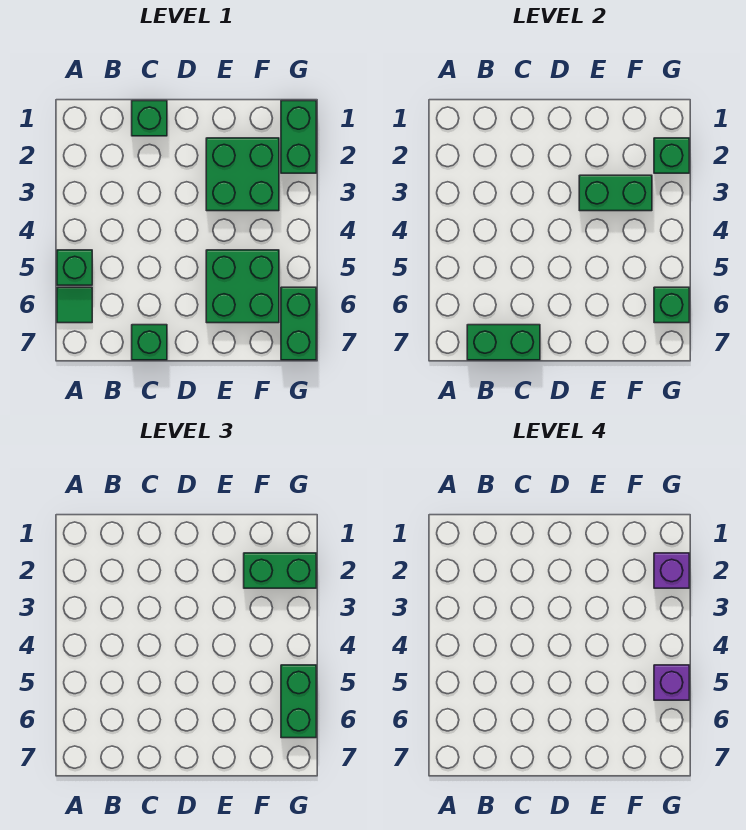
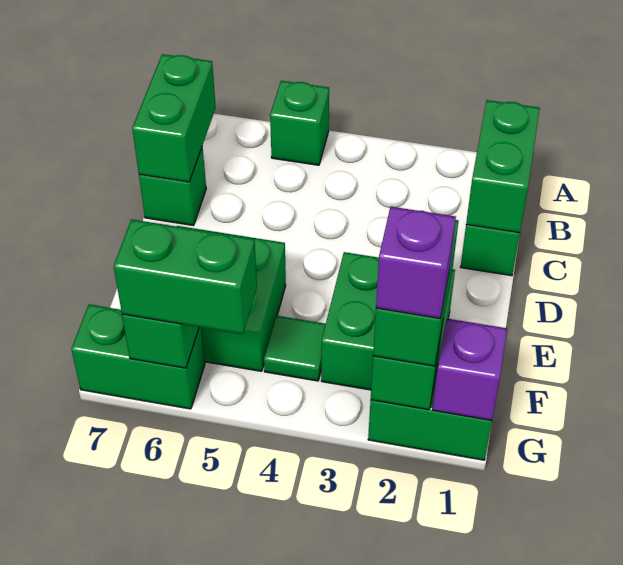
green 1x1 tile [57,287,92,323] -> green 1x1 tile moved to [264,316,326,381]
green 1x2 brick [579,175,652,211] -> green 1x2 brick moved to [466,100,540,233]
purple 1x1 brick [654,665,689,700] -> purple 1x1 brick moved to [433,319,507,420]

